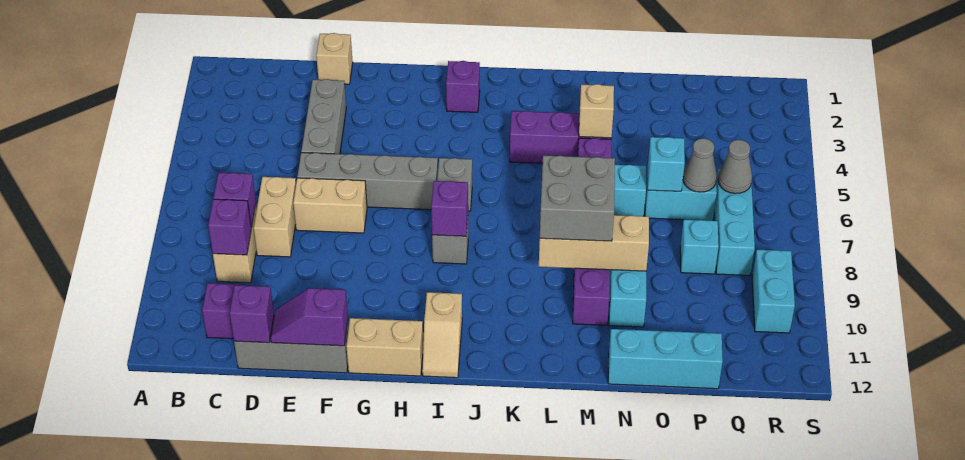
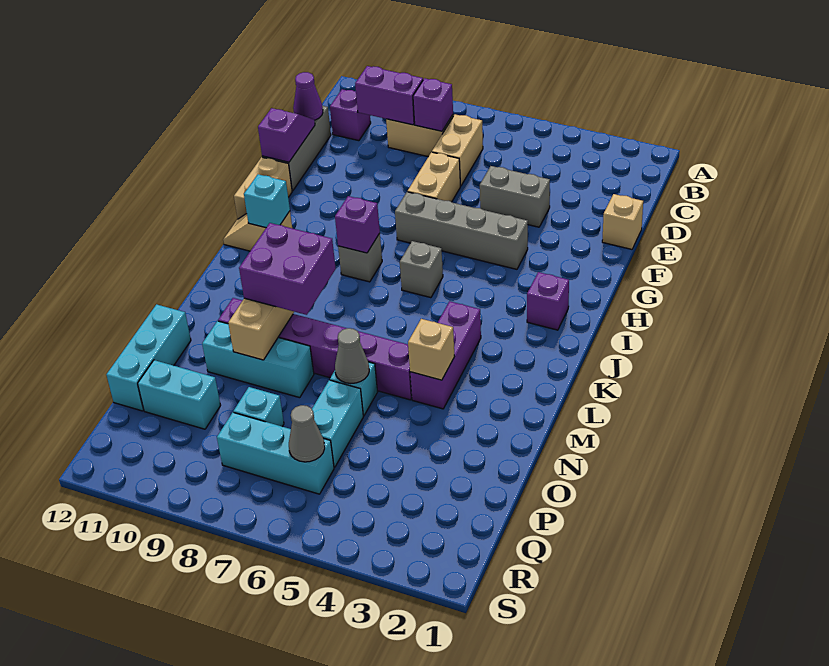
purple 1x1 brick [208,199,251,255] -> purple 1x2 brick [355,66,423,125]
tan 1x2 brick [254,177,296,257] -> tan 1x2 brick turned to [432,114,483,186]
purple 1x1 brick [230,285,274,343] -> purple 1x1 cone [293,72,323,120]
grey 1x3 brick [301,79,346,154] -> grey 1x2 brick [480,166,550,227]
grey 1x4 brick [297,153,438,210] -> grey 1x4 brick turned to [395,192,528,269]
grey 2x2 brick [540,155,615,241] -> purple 2x2 brick [239,223,336,315]
cyan 1x1 brick [648,137,685,191] -> cyan 1x1 brick moved to [244,174,290,228]
grey 1x1 cone [683,138,717,192] -> grey 1x1 cone moved to [335,328,369,384]
cyan 1x2 brick [752,250,795,333] -> cyan 1x2 brick moved to [138,360,221,429]

